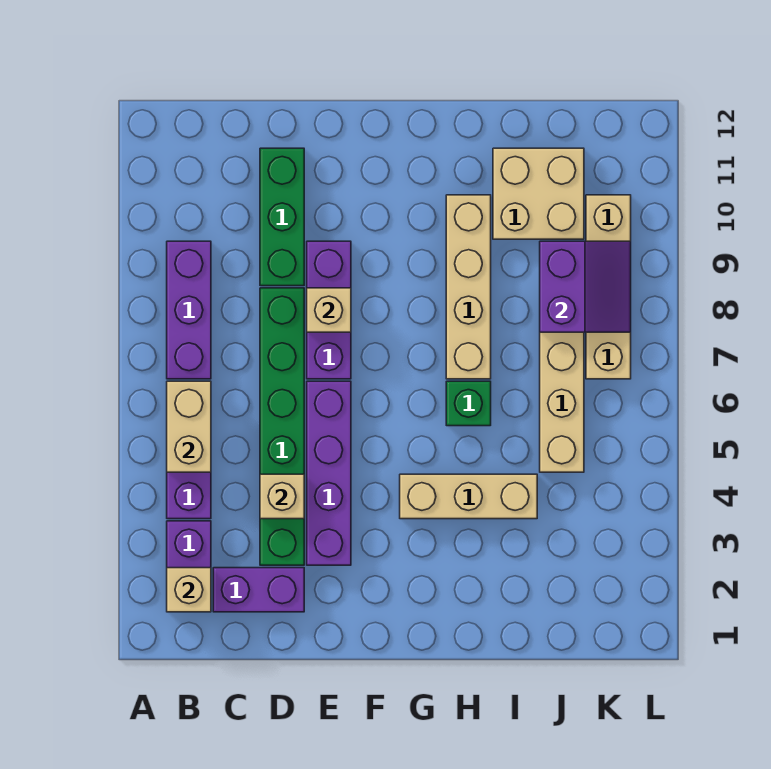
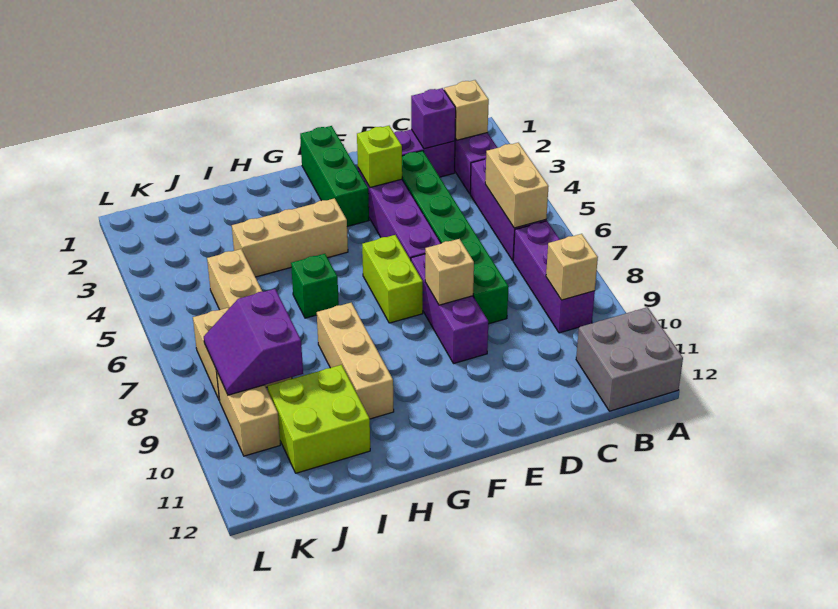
none -> grey 2x2 brick [576,307,683,411]
none -> purple 1x1 brick [411,88,456,149]
tan 1x1 brick [260,474,304,519] -> tan 1x1 brick moved to [546,234,598,300]
green 1x3 brick [260,148,304,286] -> green 1x3 brick moved to [300,126,369,226]
none -> lime 1x1 brick [357,126,402,187]
none -> lime 1x2 brick [362,235,423,323]
tan 1x4 brick [446,195,491,379] -> tan 1x3 brick [317,303,394,419]
tan 2x2 brick [493,148,584,239] -> lime 2x2 brick [267,365,370,473]

